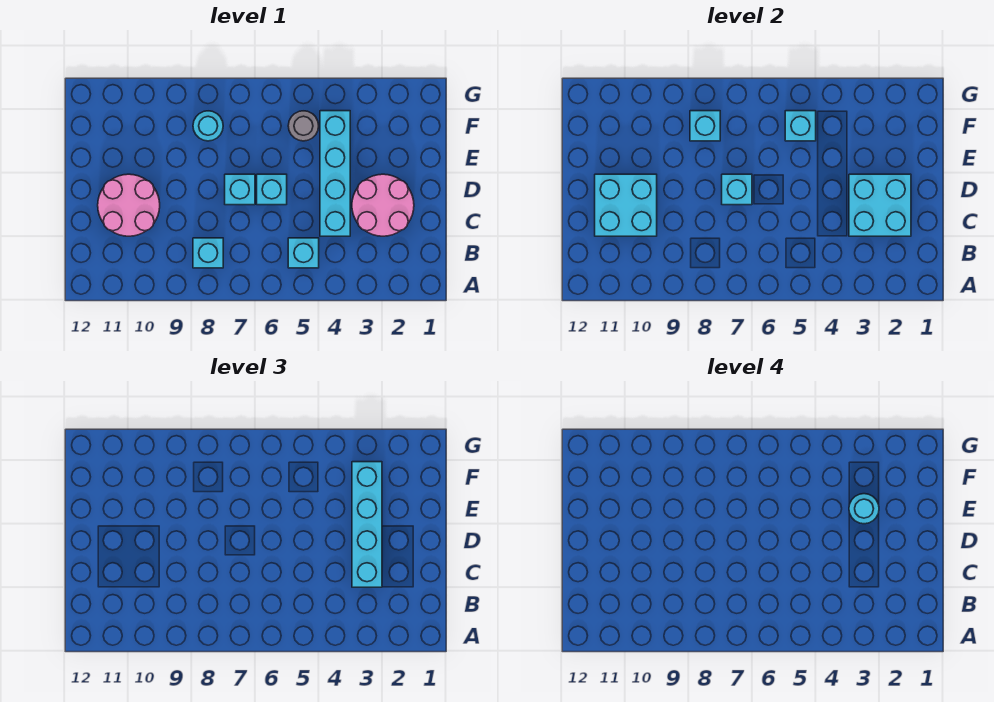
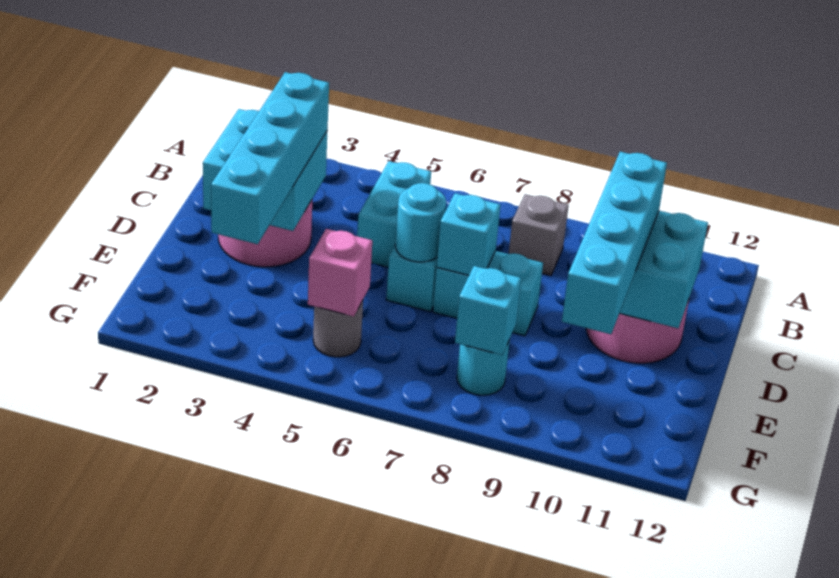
cyan 1x1 brick [288,238,319,268] -> cyan 1x2 brick [357,161,431,267]
cyan 1x1 brick [193,238,223,268] -> grey 1x1 brick [509,194,569,276]
cyan 1x4 brick [320,111,350,236] -> cyan 1x4 brick moved to [562,152,667,334]
cyan 1x1 brick [225,174,255,205] -> cyan 1x2 brick [433,251,543,336]
cyan 1x1 round brick [849,494,879,524] -> cyan 1x1 round brick moved to [395,183,446,262]
cyan 1x1 brick [785,111,816,141] -> pink 1x1 brick [308,229,372,317]

